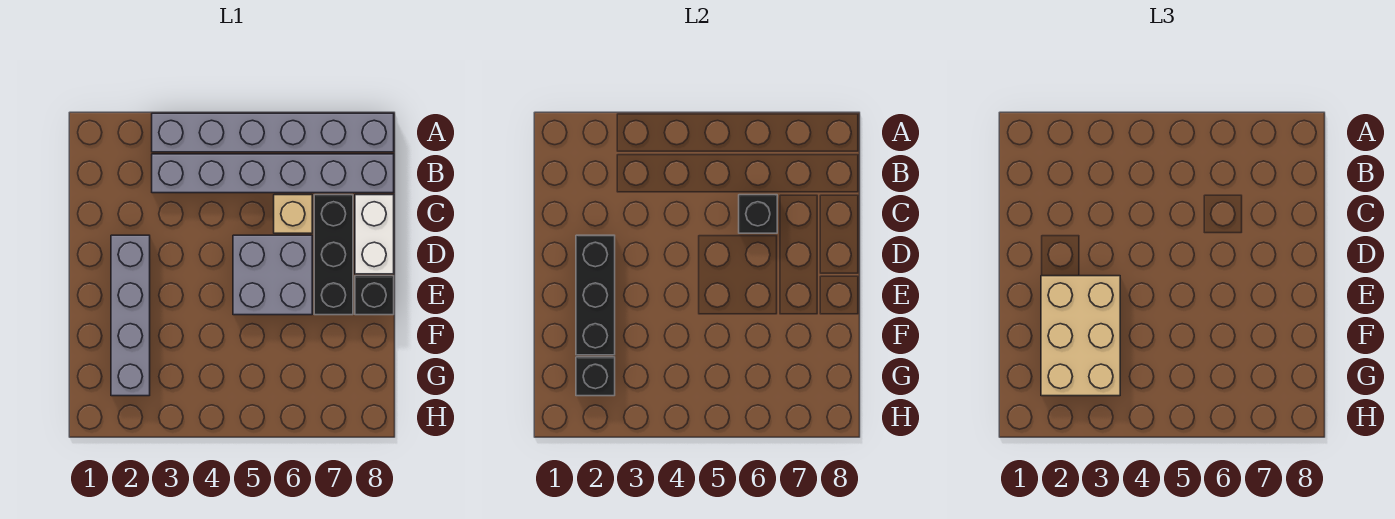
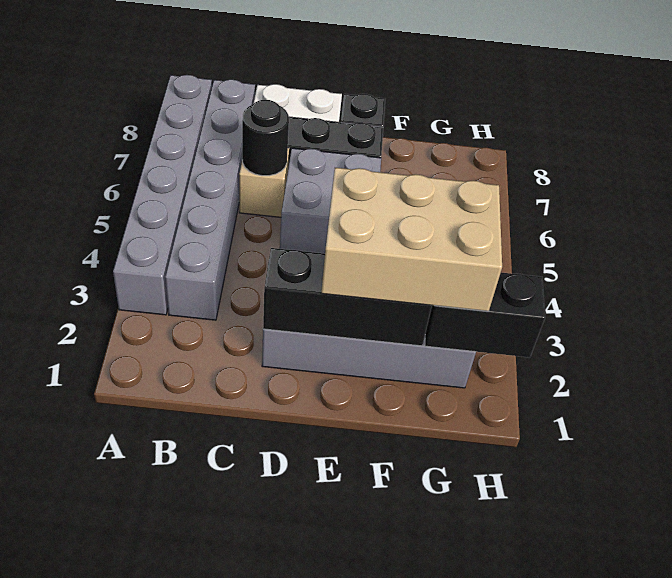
black 1x1 brick [739,195,777,233] -> black 1x1 round brick [242,100,289,176]
black 1x1 brick [576,357,615,396] -> black 1x2 brick [425,272,545,357]

